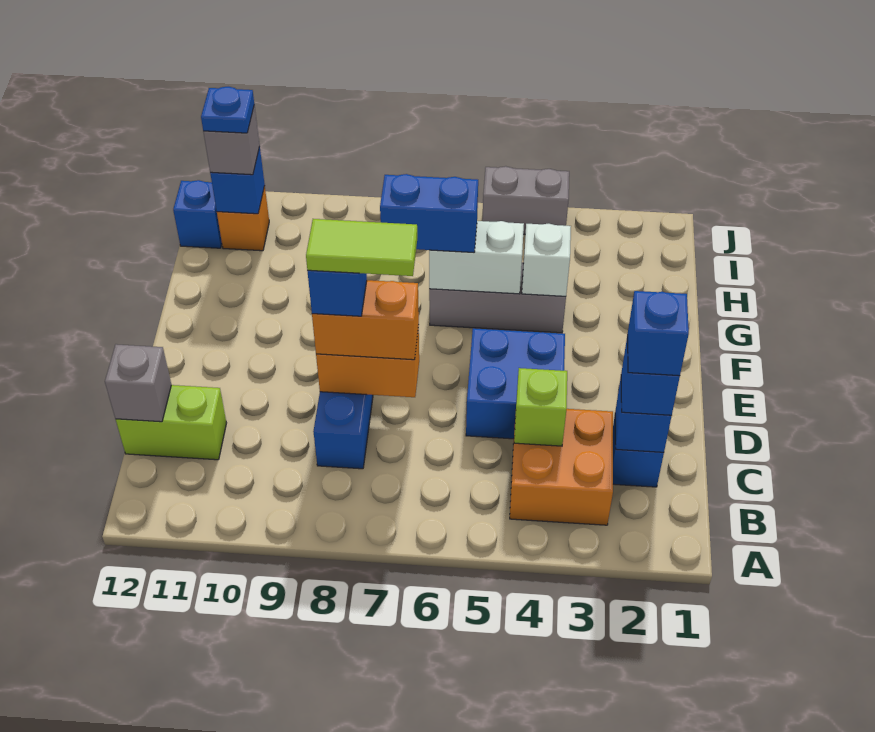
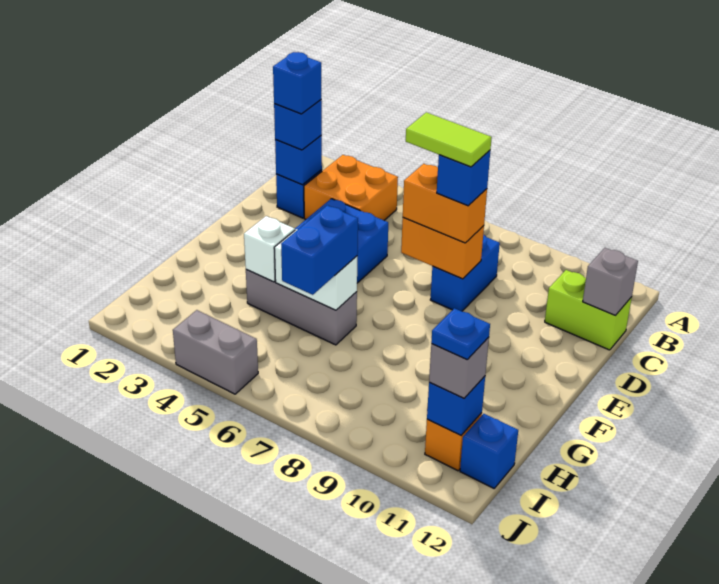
lime 1x1 brick [514,368,567,446] -> none
blue 1x2 brick [380,174,478,252] -> blue 1x2 brick turned to [281,205,358,295]

